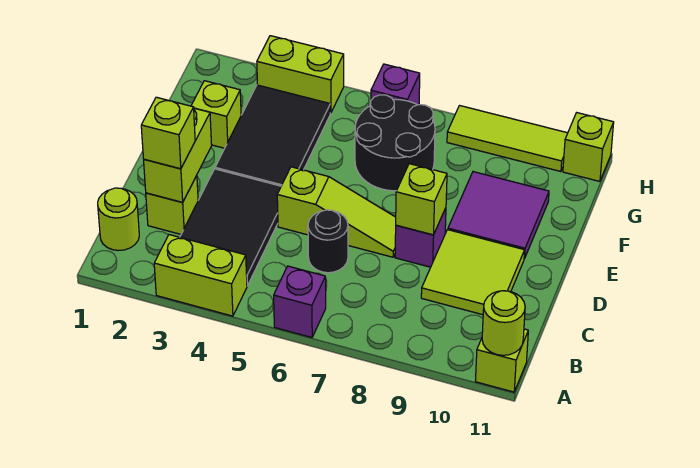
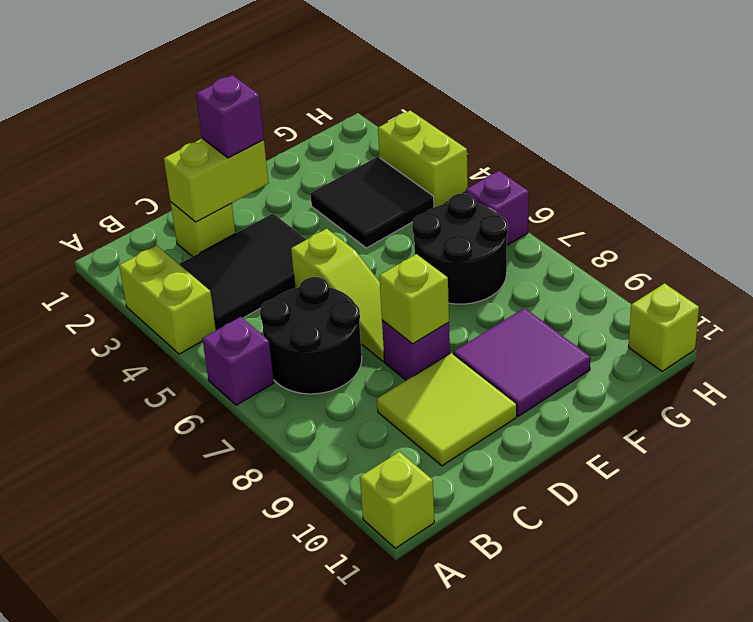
lime 1x1 round brick [482,291,525,355] -> none
lime 1x1 round brick [98,188,139,251] -> none
lime 1x1 brick [141,97,195,169] -> none
black 1x1 round brick [308,210,348,273] -> black 2x2 round brick [260,277,362,394]
none -> purple 1x1 brick [196,75,264,158]
black 2x3 tile [215,85,330,186] -> black 2x2 tile [310,157,434,248]
lime 1x1 brick [191,81,241,148] -> none
lime 1x3 tile [447,106,568,172] -> none

